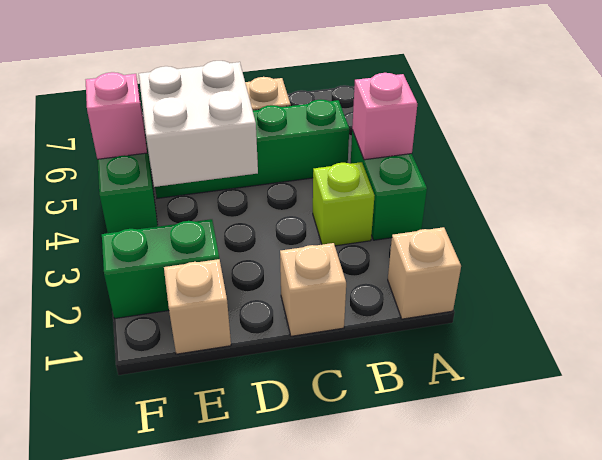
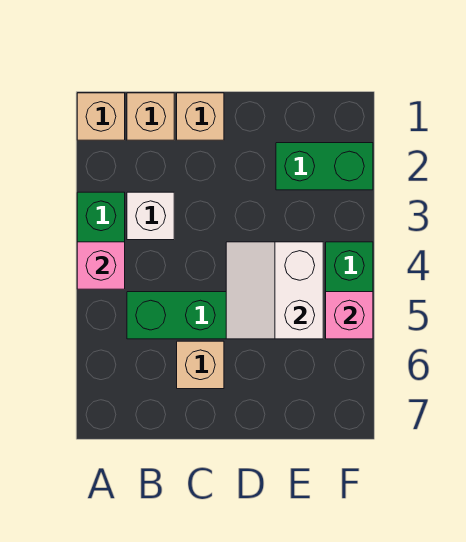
lime 1x1 brick [313,162,375,246] -> white 1x1 brick [127,192,174,240]
white 2x2 brick [139,61,258,187] -> white 2x2 slope [226,242,323,339]
tan 1x1 brick [164,259,231,354] -> tan 1x1 brick moved to [127,93,174,140]

